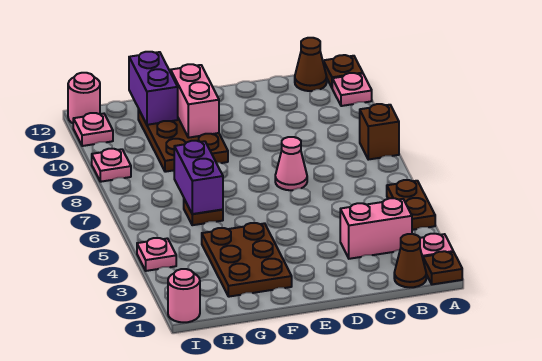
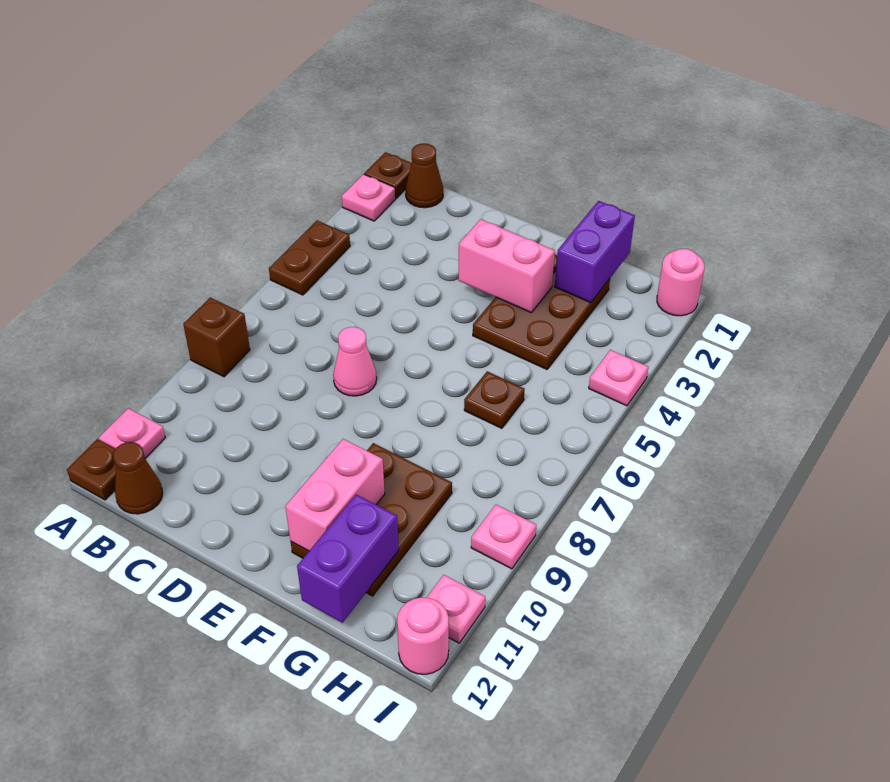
pink 1x2 brick [340,198,412,259] -> pink 1x2 brick moved to [459,219,555,312]
purple 1x2 brick [174,141,223,214] -> purple 1x2 brick moved to [555,201,635,303]

